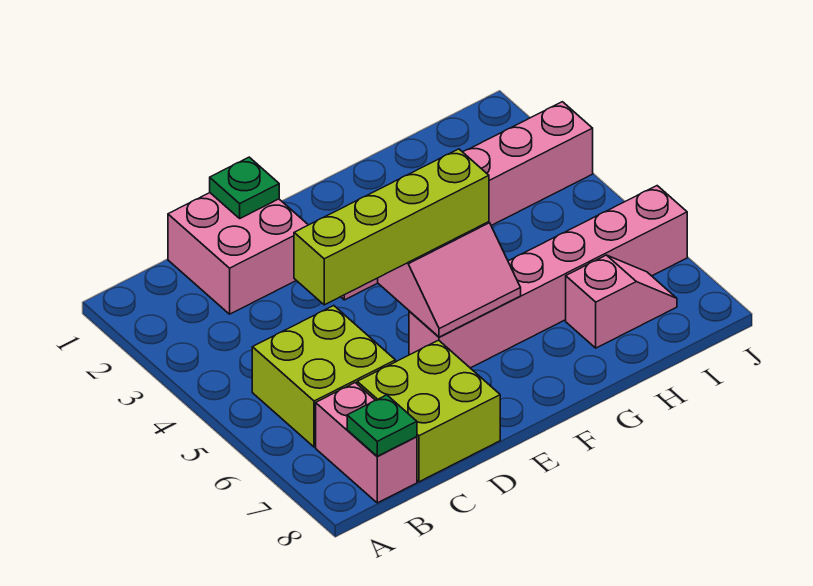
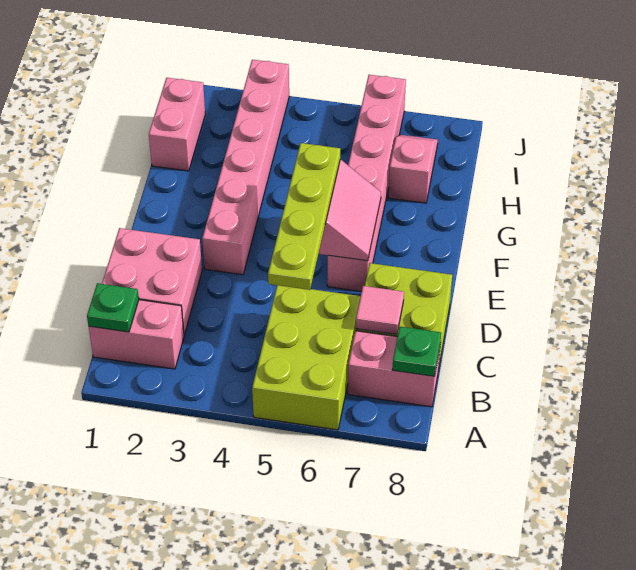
none -> pink 1x2 brick [89,300,184,369]
lime 2x2 brick [252,306,395,447] -> lime 2x3 brick [252,285,360,430]
lime 1x4 brick [294,149,489,305] -> lime 1x4 plate [268,143,340,290]
none -> pink 1x1 tile [356,286,404,335]
green 1x1 plate [210,157,279,218] -> green 1x1 plate moved to [87,283,139,332]
none -> pink 1x2 brick [149,78,205,171]

